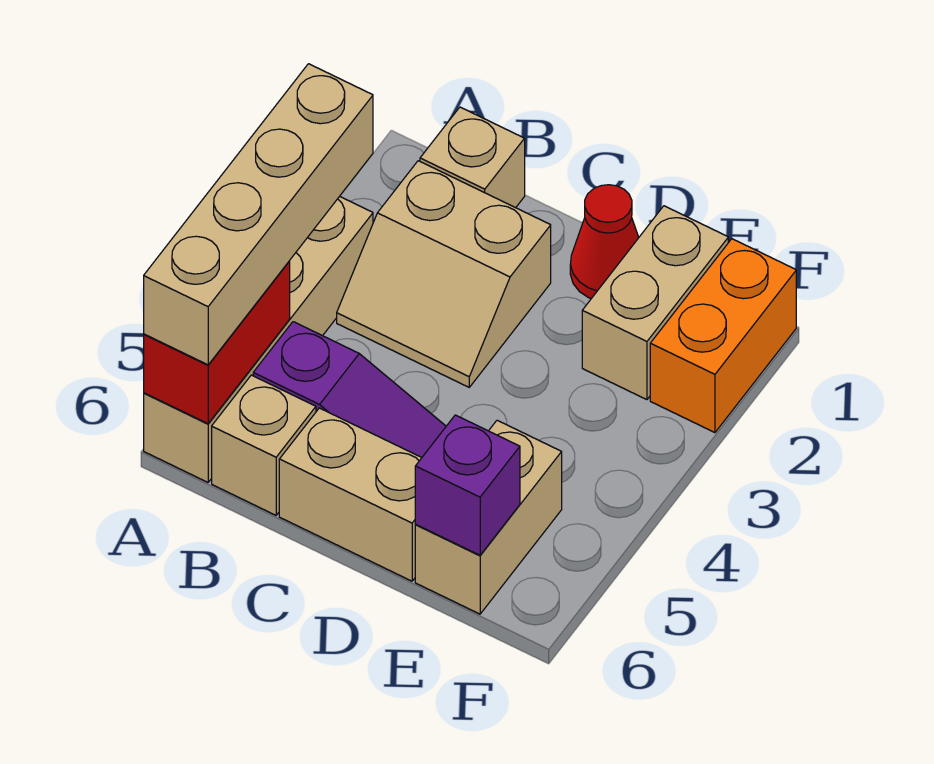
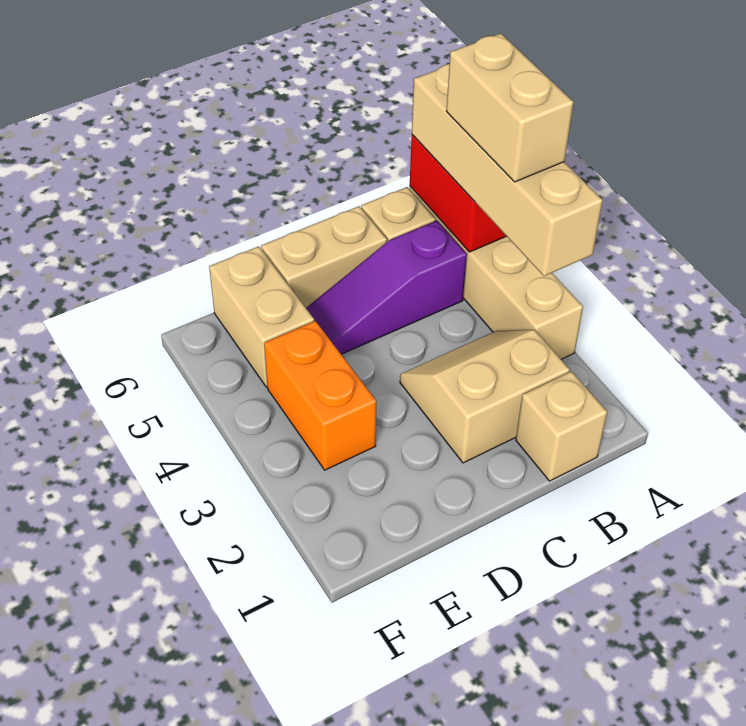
red 1x1 cone [570,185,639,299] -> none
tan 1x2 brick [582,206,728,400] -> tan 1x2 brick moved to [446,33,574,182]
purple 1x1 brick [415,415,520,555] -> none
orange 1x2 brick [650,239,796,433] -> orange 1x2 brick moved to [264,321,376,470]

